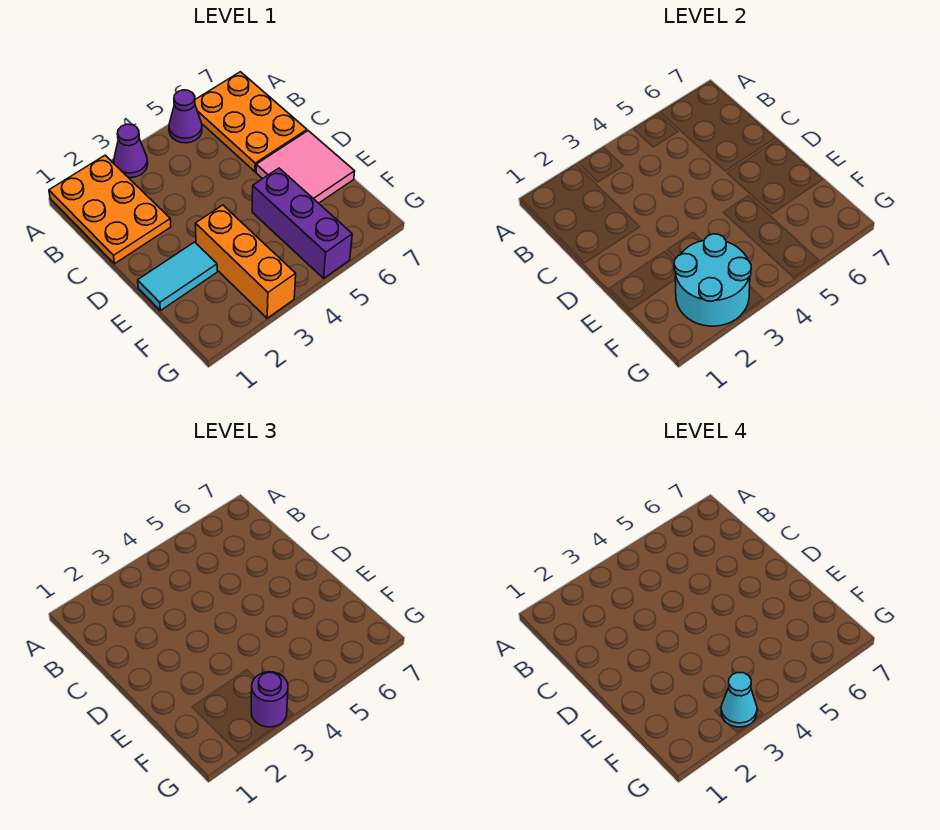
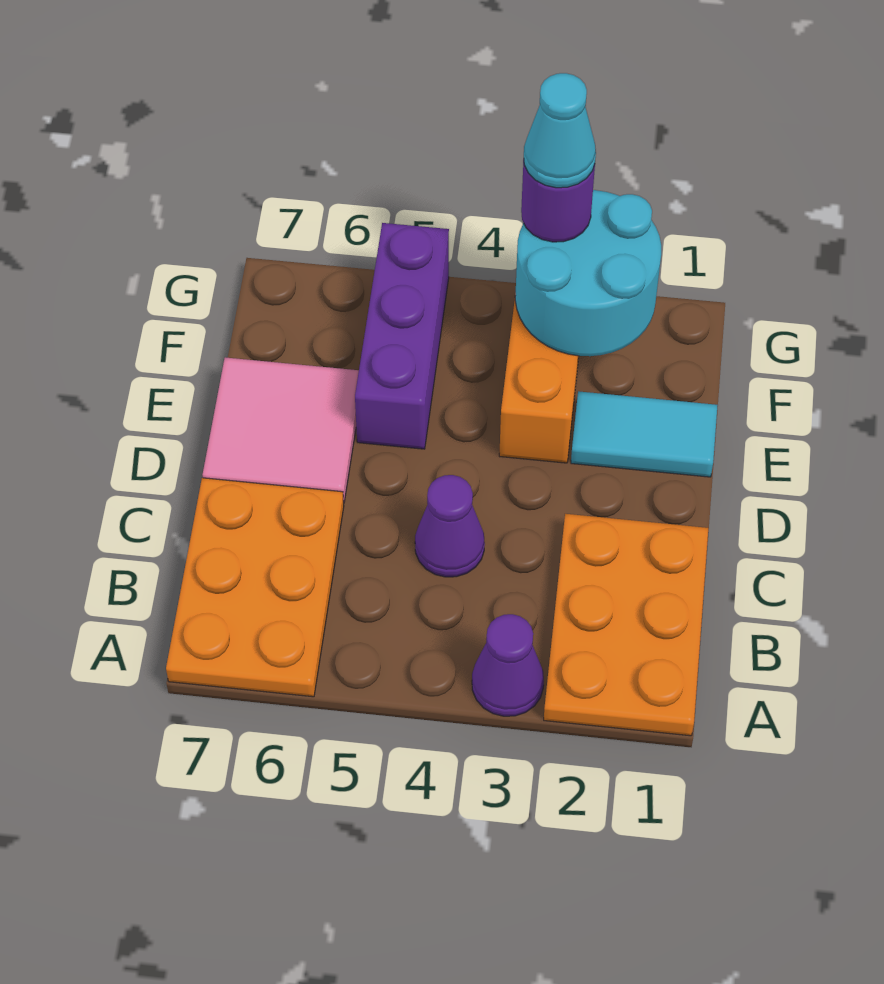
purple 1x1 cone [169,90,202,143] -> purple 1x1 cone moved to [415,475,485,577]

